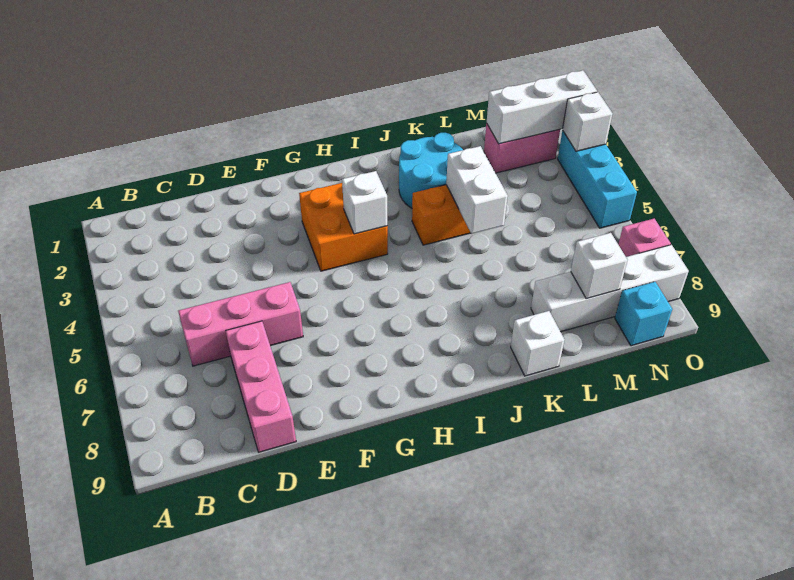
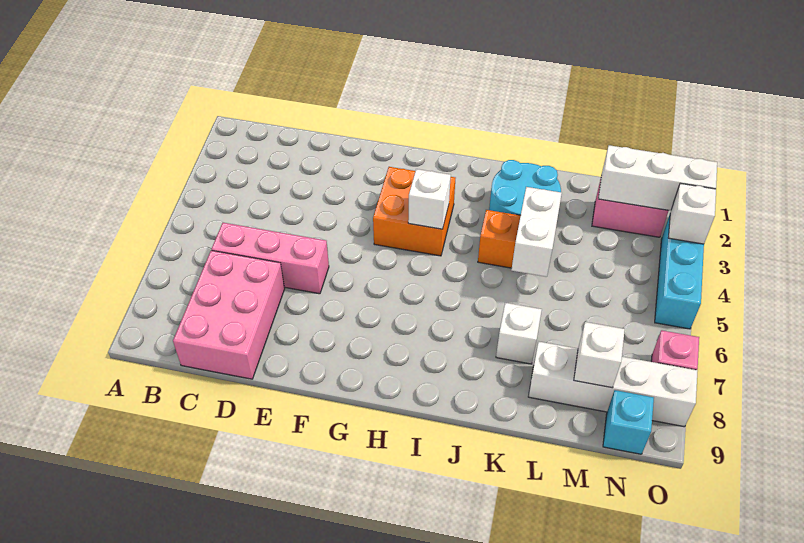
pink 1x3 brick [225,321,296,452] -> pink 2x3 brick [173,251,285,379]
white 1x1 brick [511,311,564,376] -> white 1x1 brick moved to [496,303,542,364]

